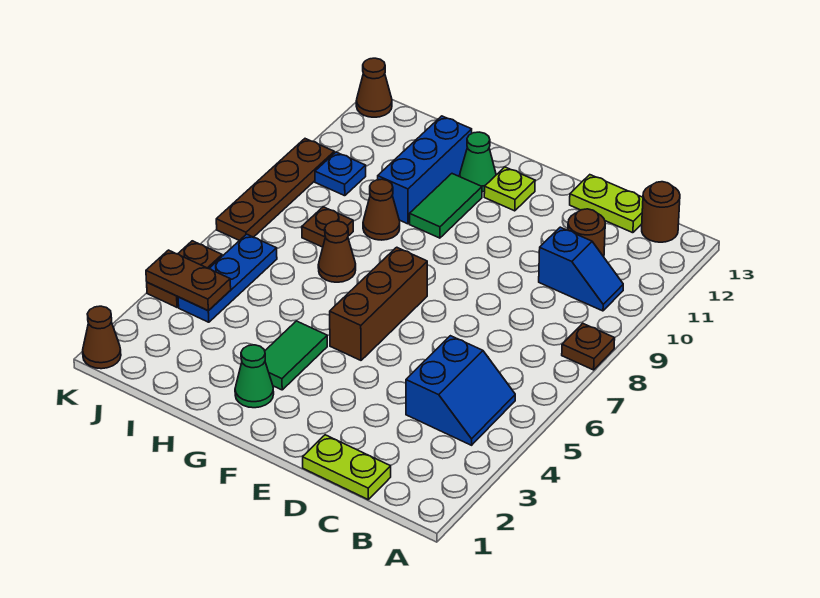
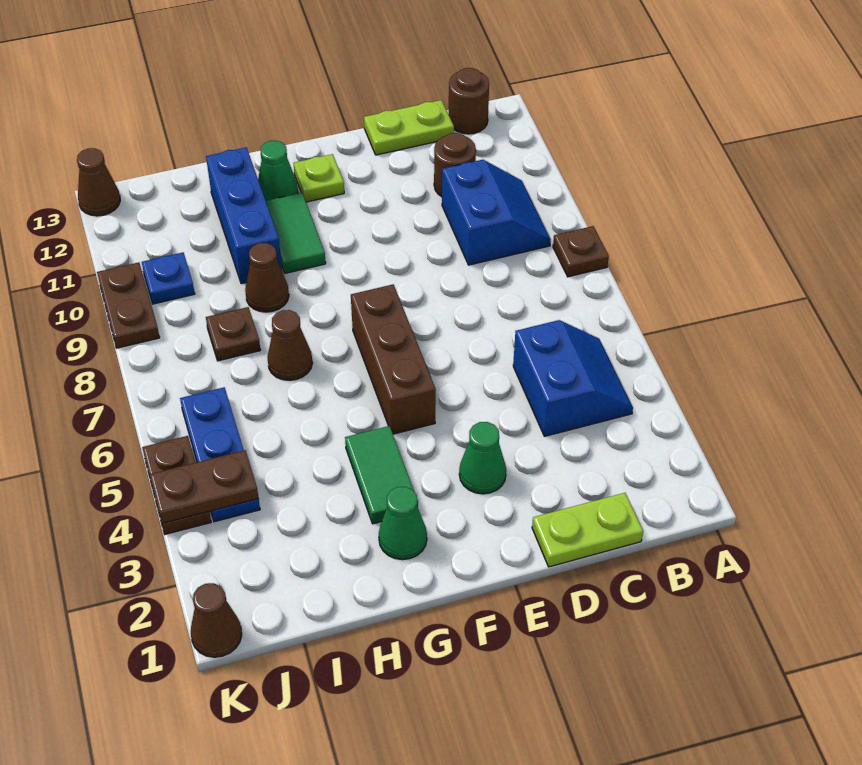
blue 1x2 slope [539,227,623,311] -> blue 2x2 slope [442,160,551,265]
none -> green 1x1 cone [459,422,506,494]
brown 1x4 plate [216,139,334,241] -> brown 1x2 plate [97,262,160,348]

